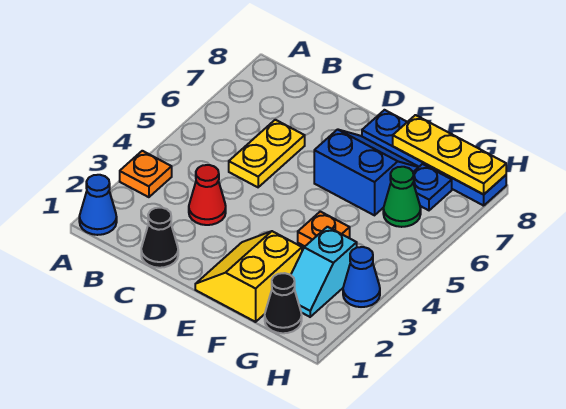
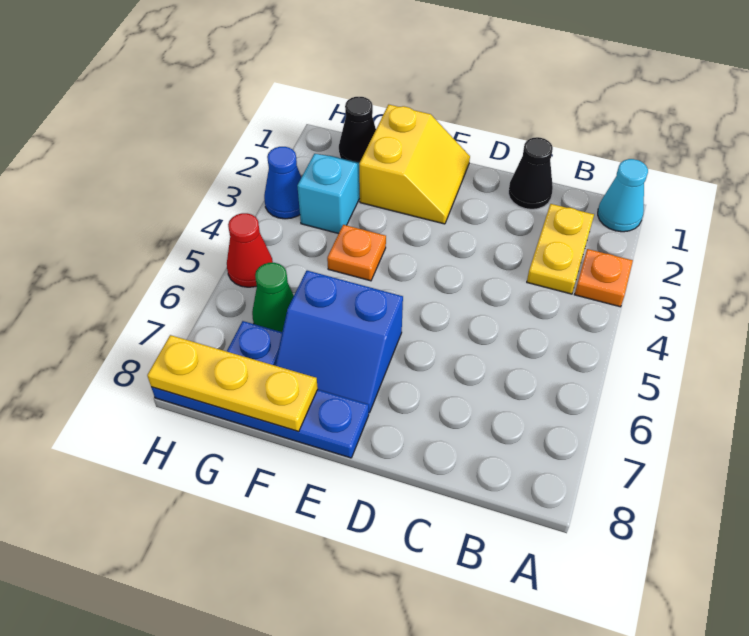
blue 1x1 cone [79,175,117,235] -> cyan 1x1 cone [598,159,648,232]
red 1x1 cone [189,165,226,225] -> red 1x1 cone moved to [227,213,273,287]
yellow 1x2 plate [229,120,305,187] -> yellow 1x2 plate moved to [527,204,594,294]

